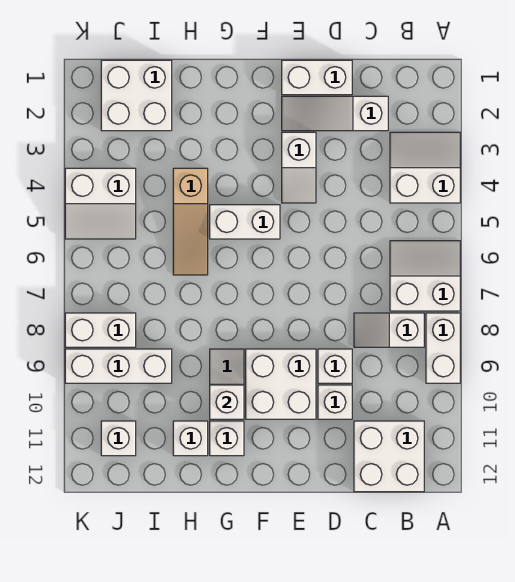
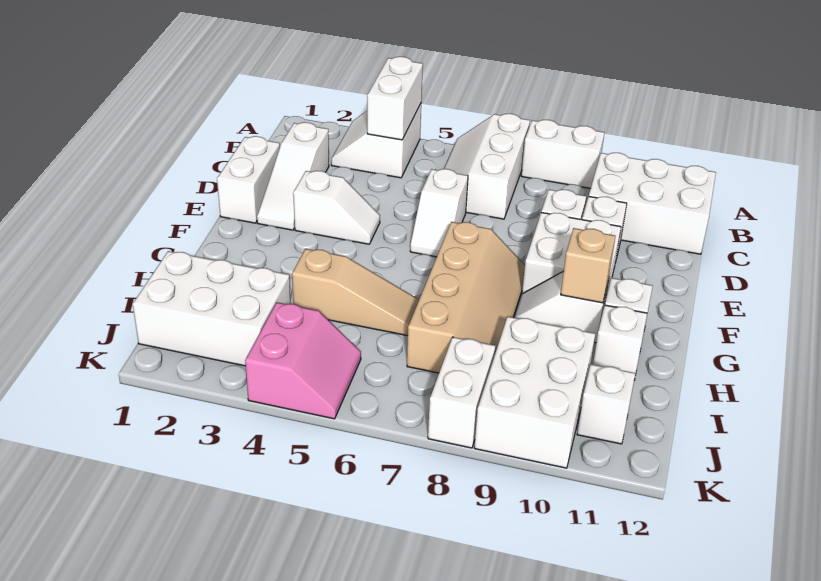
white 2x2 slope [390,241,460,311] -> white 2x3 slope [444,114,530,219]
white 1x2 slope [354,313,424,347] -> white 1x2 slope moved to [410,169,468,257]
white 2x2 brick [354,421,424,492] -> white 2x3 brick [589,153,716,254]
white 1x2 brick [210,205,280,239] -> white 1x2 brick moved to [367,57,423,140]
none -> tan 2x4 slope [407,222,525,373]
white 1x1 brick [210,385,244,419] -> tan 1x1 brick [561,228,615,303]
white 2x2 brick [101,60,172,131] -> white 2x3 brick [133,251,291,366]
white 1x3 brick [65,349,172,383] -> white 2x3 brick [474,317,595,468]
white 2x2 slope [65,168,136,239] -> pink 2x2 slope [245,302,361,419]

